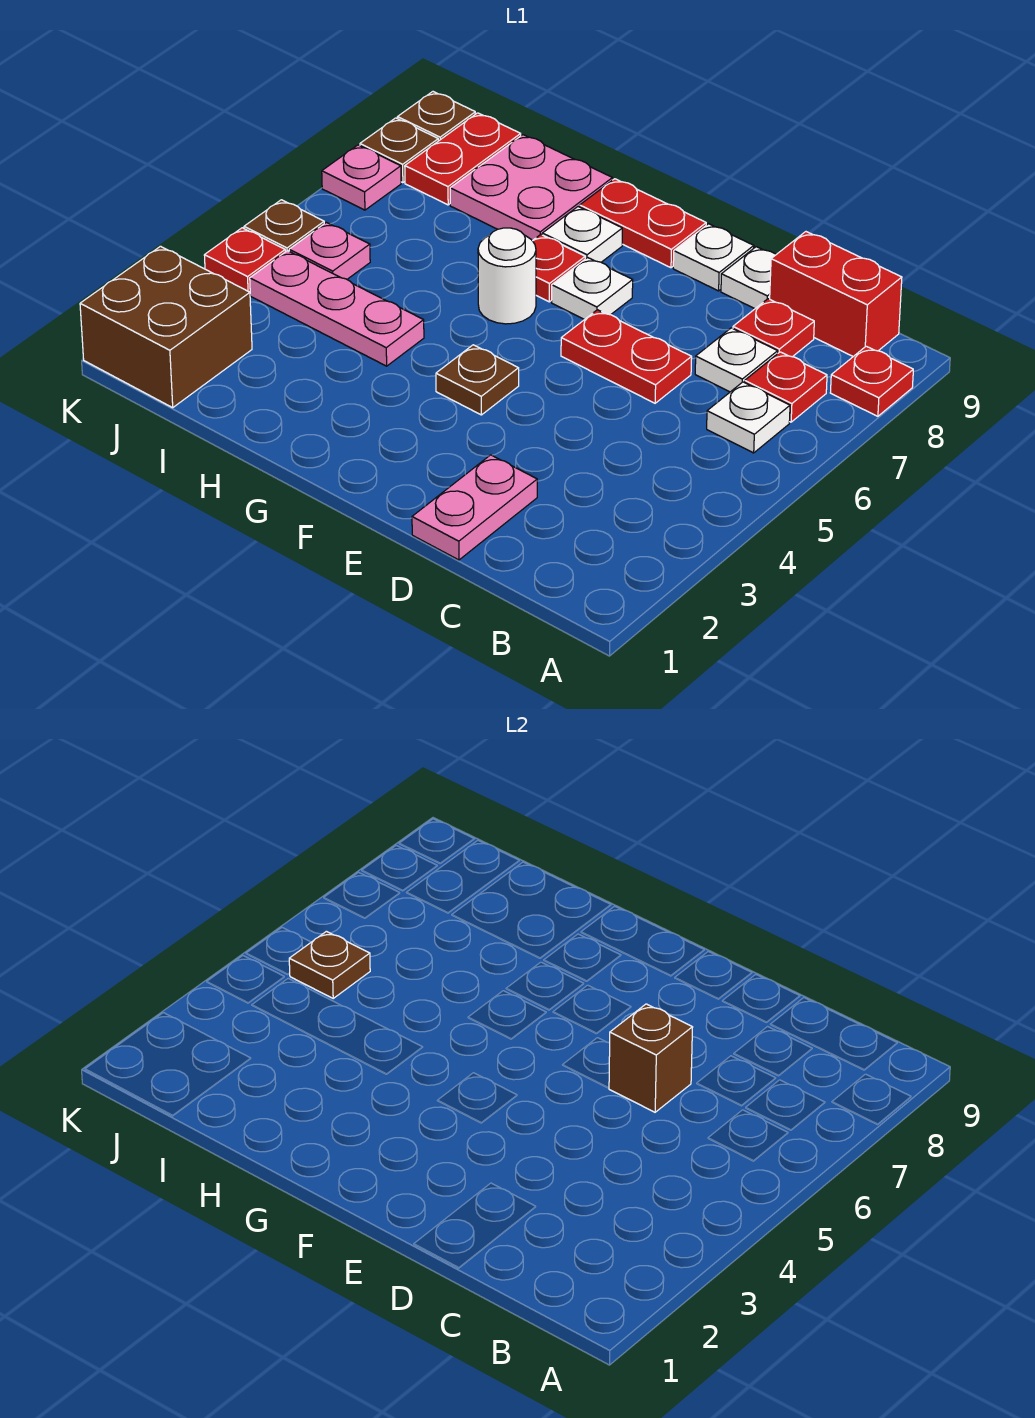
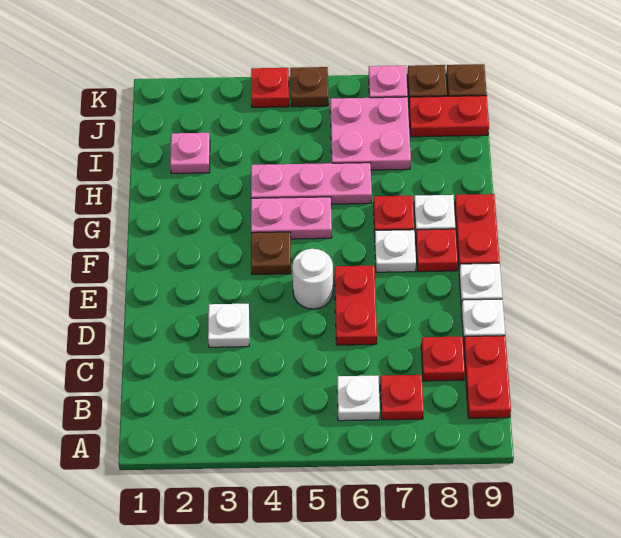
red 1x1 plate [830,346,913,416] -> red 1x1 plate moved to [416,229,458,272]
red 1x2 brick [770,232,902,356] -> red 1x2 plate [464,336,511,418]
white 1x1 plate [695,328,778,392] -> white 1x1 plate moved to [208,304,249,347]
pink 1x2 plate [412,455,537,560] -> pink 1x2 plate moved to [251,197,332,239]
brown 1x1 brick [609,1004,693,1112] -> none
white 1x1 round brick [478,228,536,324] -> white 1x1 round brick moved to [292,249,333,309]
pink 1x3 plate [250,251,424,366] -> pink 1x3 plate turned to [251,163,372,204]
pink 2x2 plate [450,135,612,241] -> pink 2x2 plate moved to [330,97,411,170]
brown 2x2 brick [80,246,252,408] -> none
pink 1x1 plate [289,222,370,279] -> pink 1x1 plate moved to [170,133,210,173]
brown 1x1 plate [289,931,370,998] -> none

